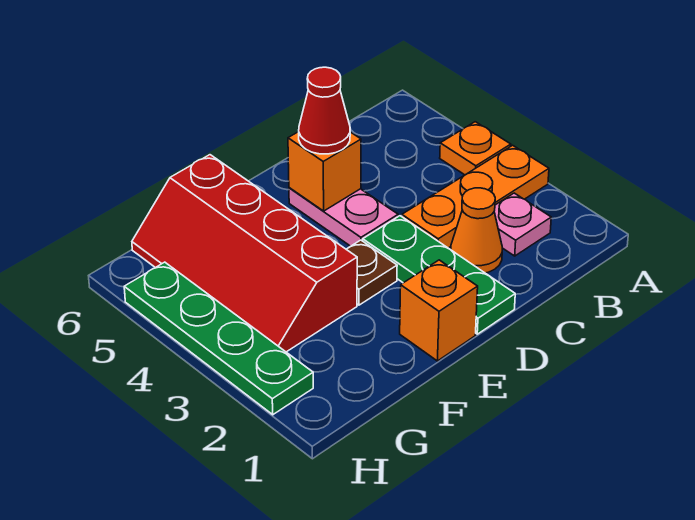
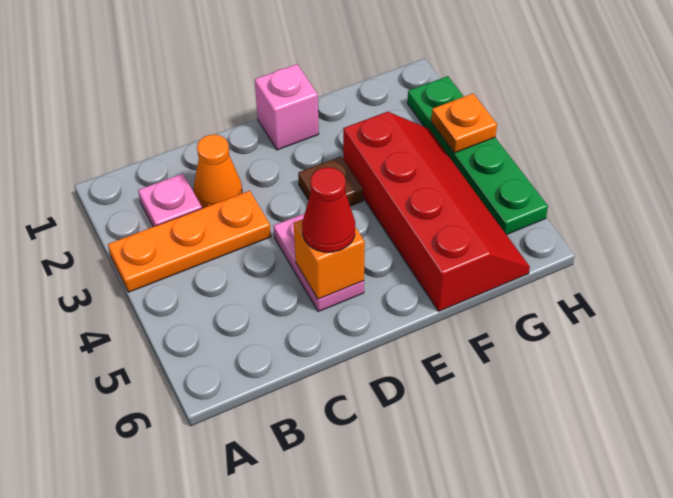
orange 1x1 plate [440,122,511,175] -> orange 1x1 plate moved to [431,94,497,153]
green 1x3 plate [363,216,515,334] -> none
orange 1x1 brick [400,260,478,361] -> pink 1x1 brick [255,64,319,150]

